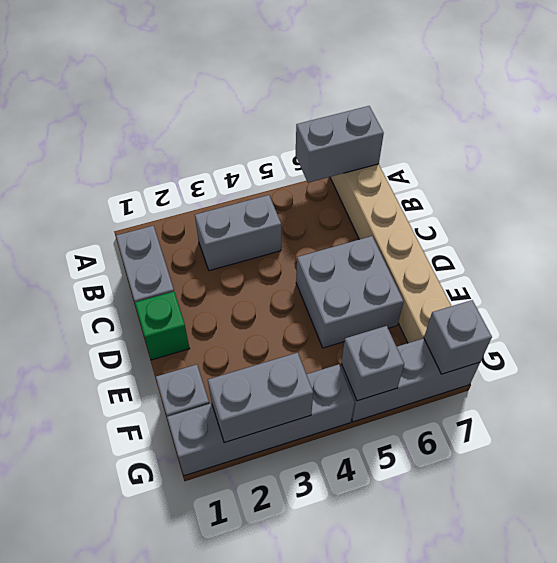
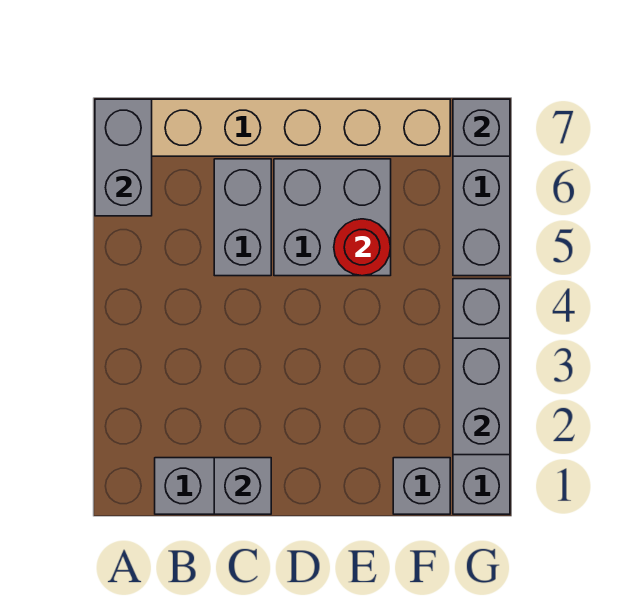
grey 1x2 brick [195,195,281,271] -> grey 1x2 brick moved to [214,159,271,276]
green 1x1 brick [135,292,190,360] -> none
none -> red 1x1 round brick [334,219,391,276]
grey 1x1 brick [341,326,404,401] -> grey 1x1 brick moved to [214,458,271,514]

